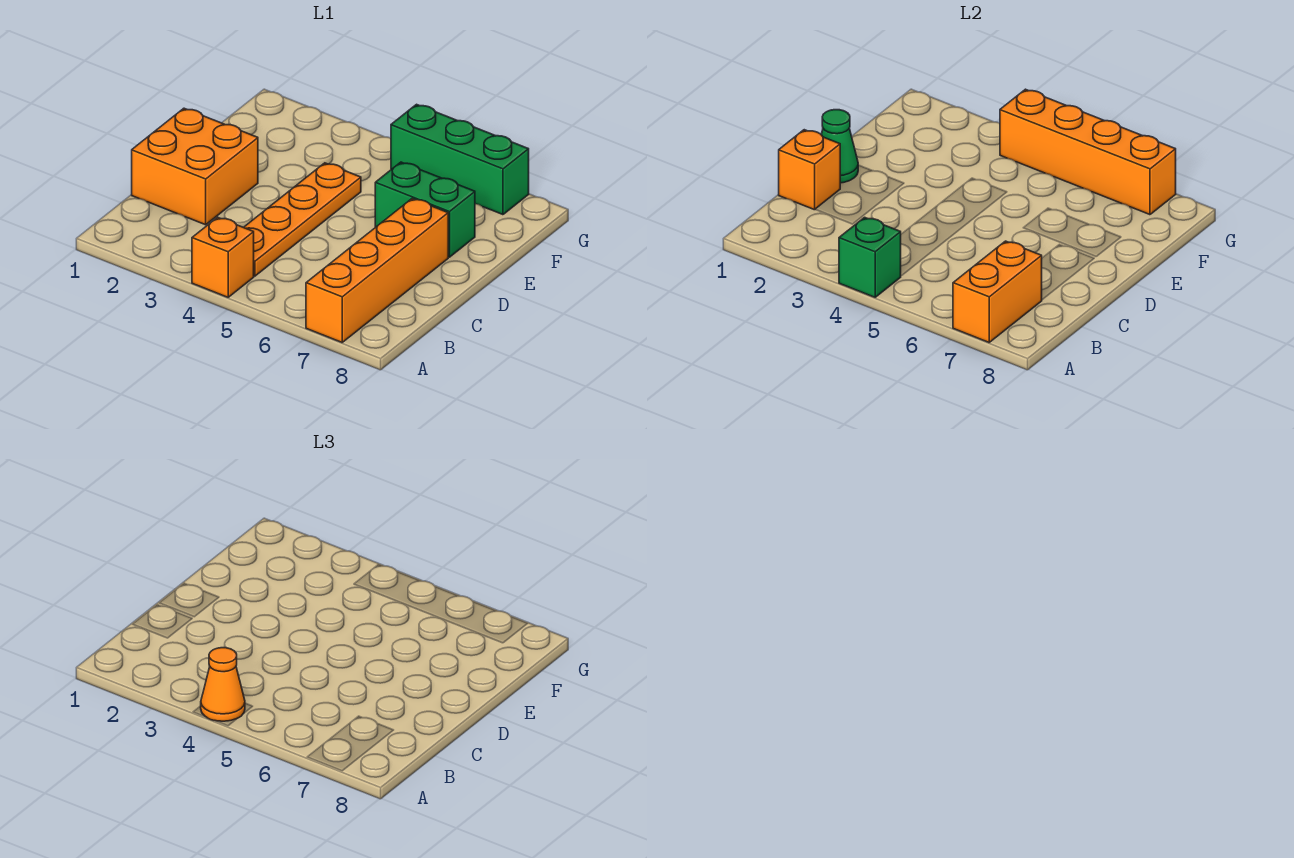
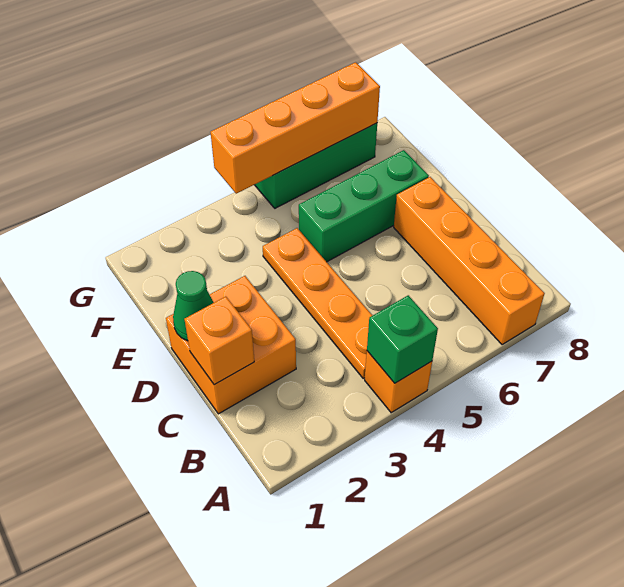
orange 1x1 cone [201,648,245,721] -> none
orange 1x2 brick [953,241,1042,342] -> none
green 1x2 brick [375,162,475,257] -> green 1x3 brick [299,150,429,262]

